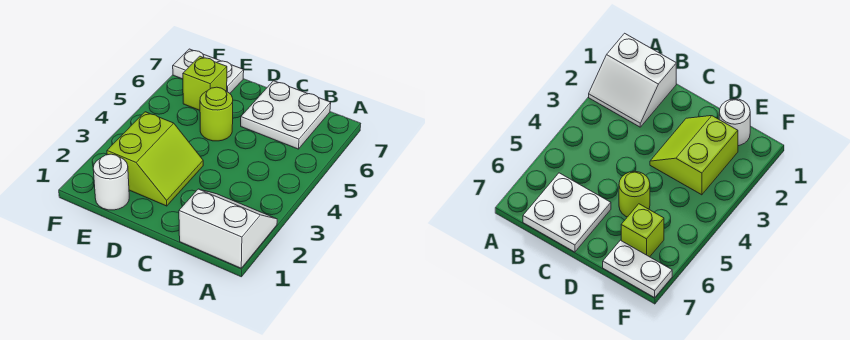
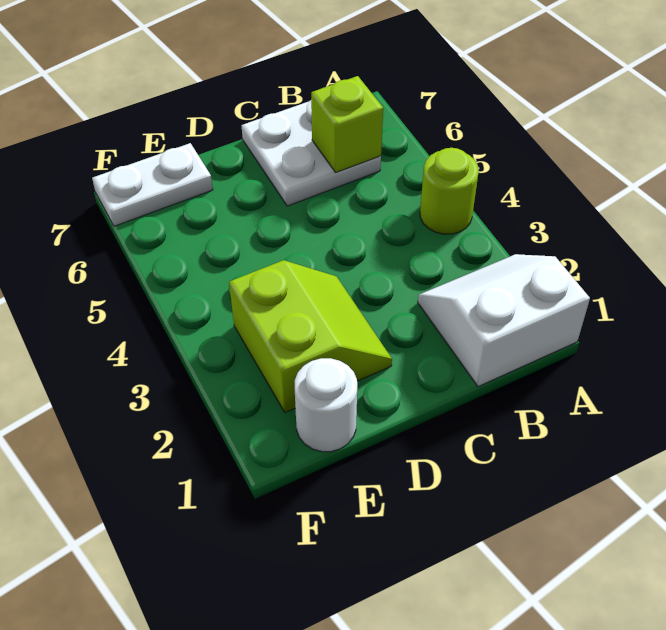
lime 1x1 round brick [200,87,233,141] -> lime 1x1 round brick moved to [420,148,479,234]
lime 1x1 brick [183,56,227,110] -> lime 1x1 brick moved to [311,76,383,172]

